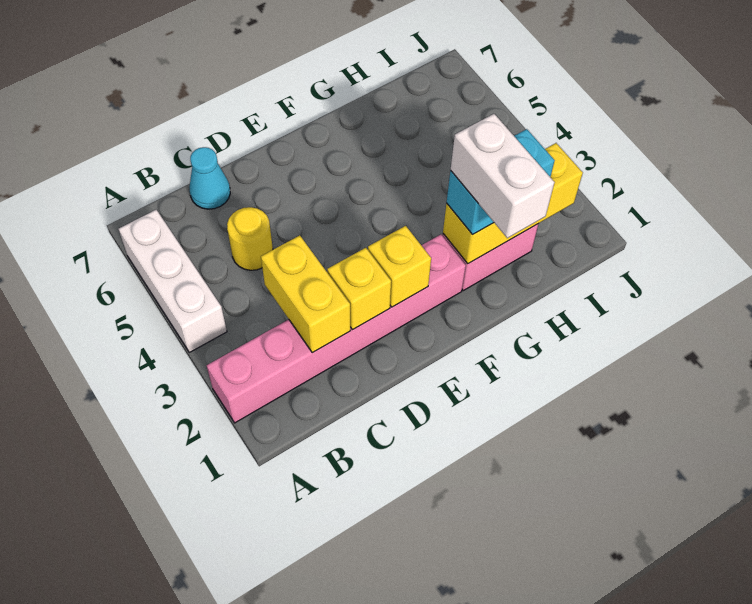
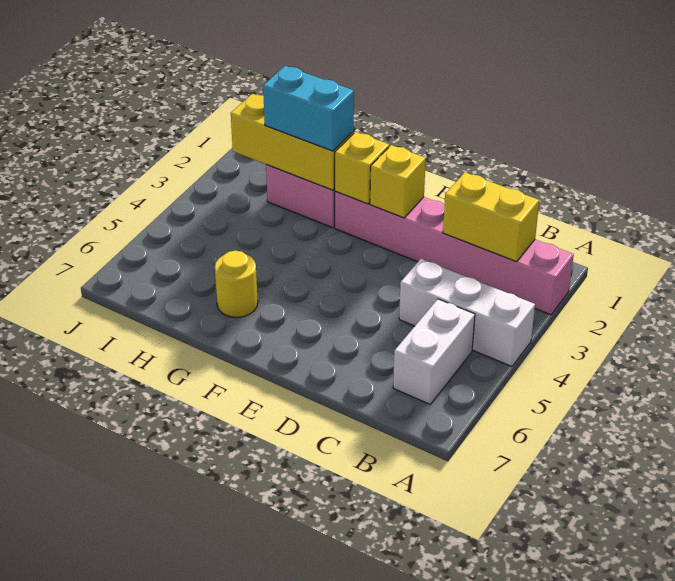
white 1x3 brick [119,210,227,352] -> white 1x3 brick turned to [399,259,535,367]
yellow 1x2 brick [261,235,351,353] -> yellow 1x2 brick turned to [443,172,539,262]
yellow 1x1 round brick [227,207,273,270] -> yellow 1x1 round brick moved to [215,251,258,317]
cyan 1x1 cone [189,147,230,209] -> none
yellow 1x1 brick [327,248,391,330] -> yellow 1x1 brick moved to [335,132,389,204]
white 1x2 brick [451,114,554,238] -> white 1x2 brick moved to [393,299,475,404]

